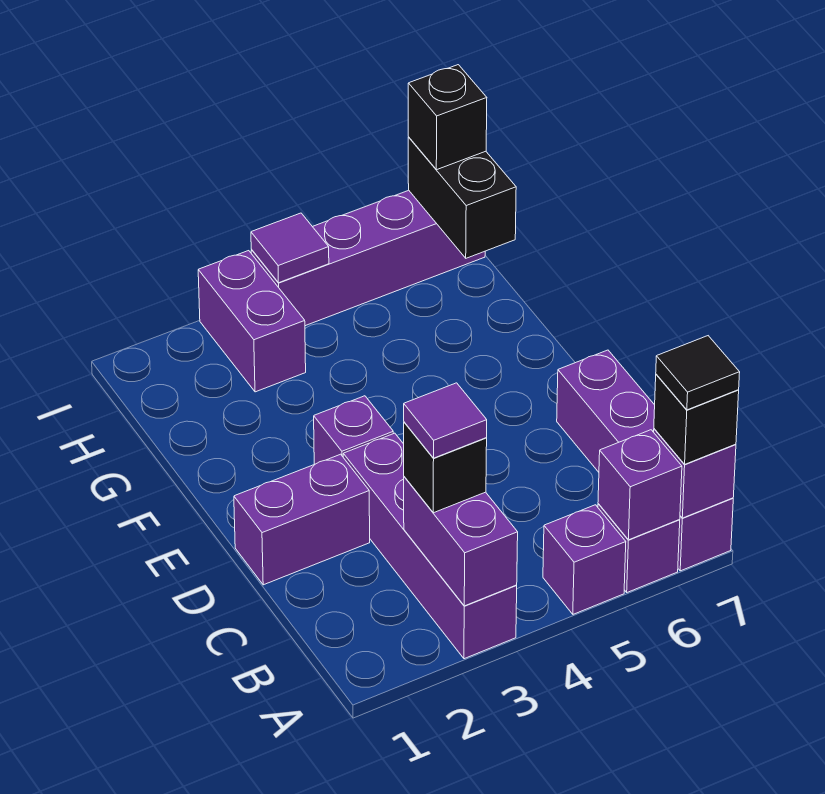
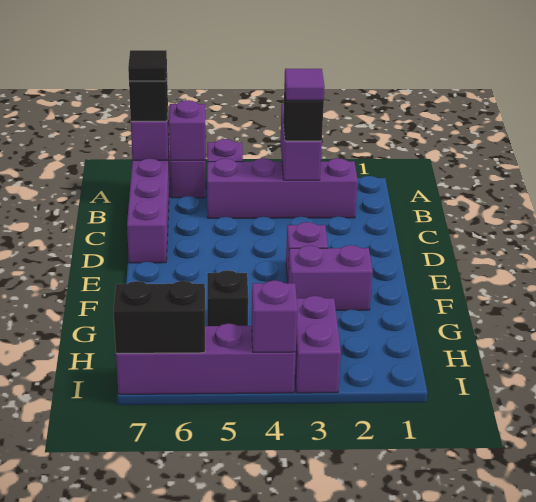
purple 1x4 brick [343,433,517,659] -> purple 1x4 brick turned to [207,158,358,218]
purple 1x2 brick [234,454,370,585] -> purple 1x2 brick moved to [288,245,373,310]
black 1x2 brick [408,137,516,258] -> black 1x2 brick turned to [114,281,205,353]
purple 1x1 tile [251,213,329,283] -> purple 1x1 brick [252,280,298,352]
black 1x1 brick [408,65,487,170] -> black 1x1 brick moved to [207,270,248,326]

